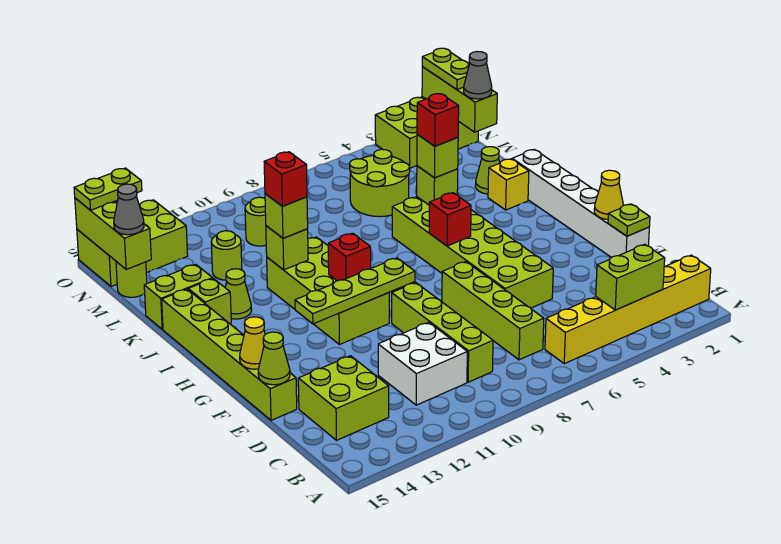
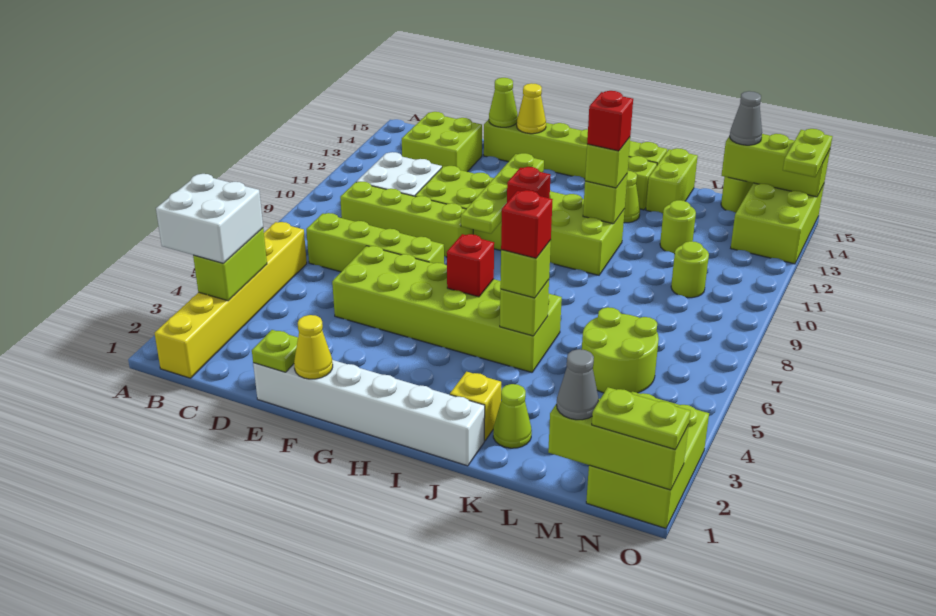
none -> white 2x2 brick [156,174,263,263]
lime 2x4 brick [267,237,389,345] -> lime 2x6 brick [415,166,625,275]

